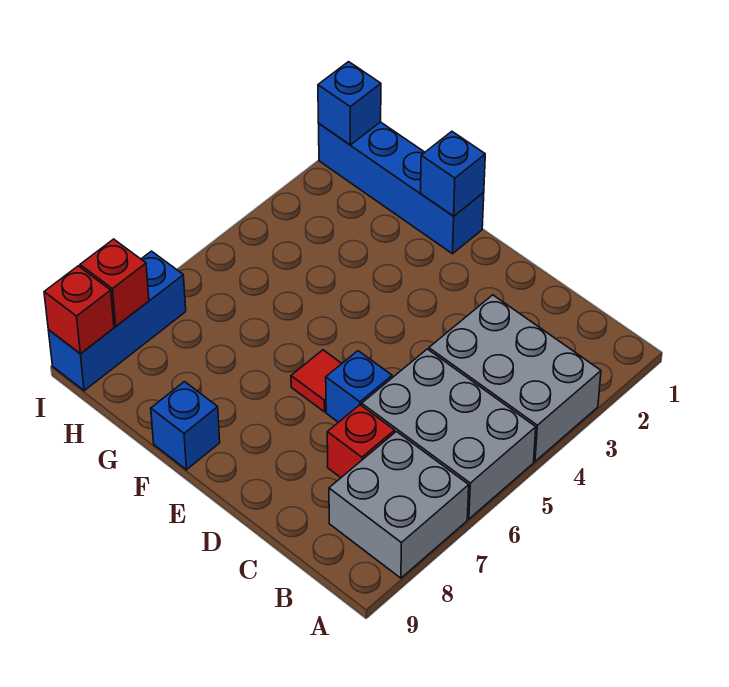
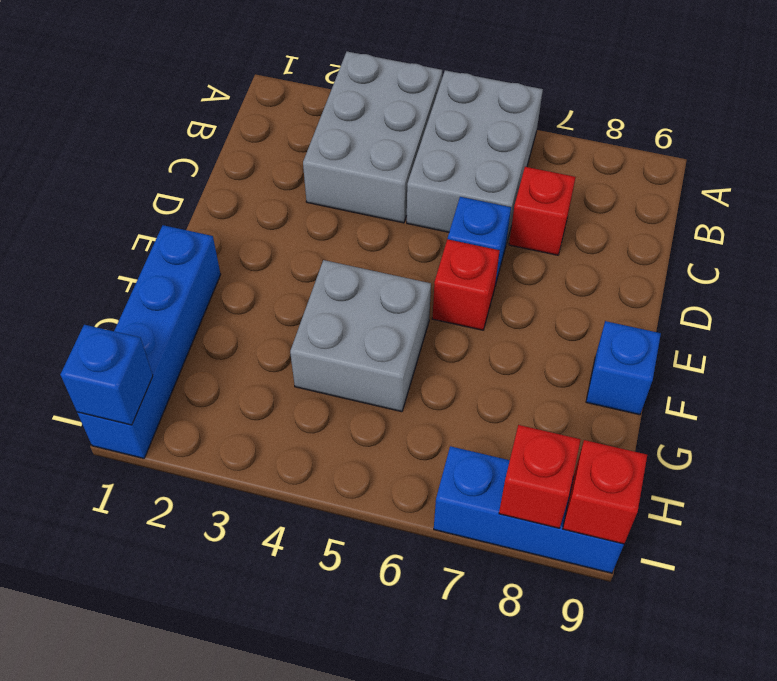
grey 2x2 brick [329,432,469,578] -> grey 2x2 brick moved to [290,260,431,412]
red 1x1 tile [291,350,342,412] -> red 1x1 brick [432,239,499,330]
blue 1x1 brick [421,131,485,216] -> none

